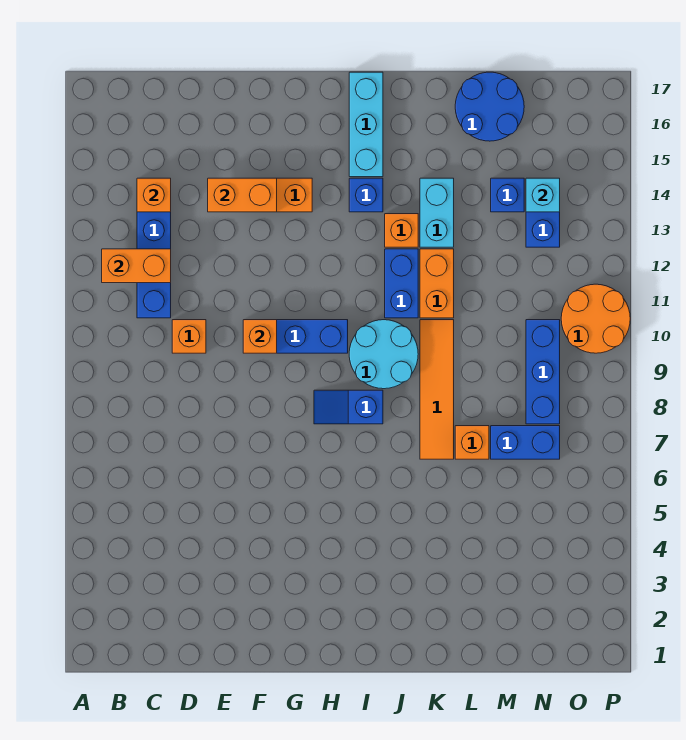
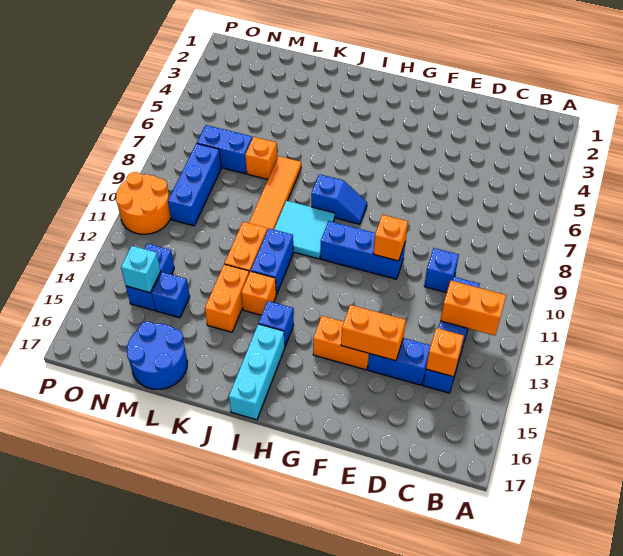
orange 1x1 brick [172,320,206,353] -> blue 1x1 brick [424,248,459,293]
none -> blue 1x2 brick [368,338,431,385]
cyan 2x2 round brick [349,320,418,389] -> cyan 2x2 tile [274,201,335,259]
cyan 1x2 brick [420,178,454,247] -> orange 1x2 brick [205,264,249,332]

